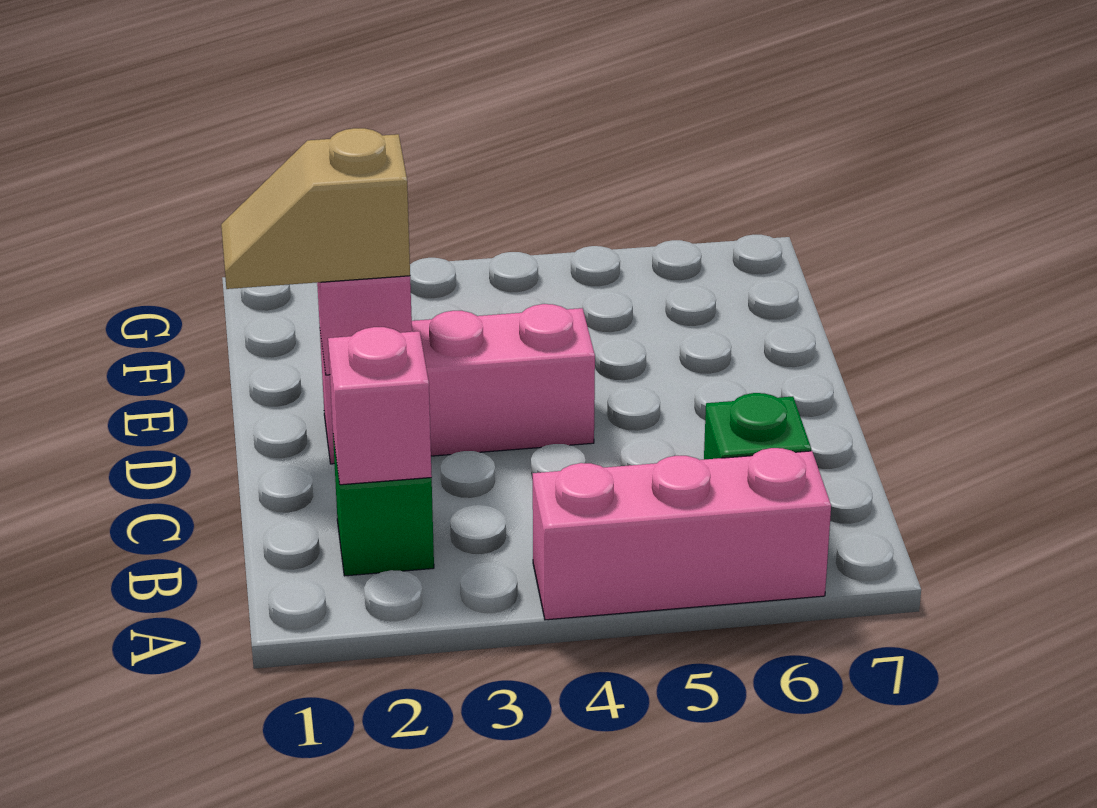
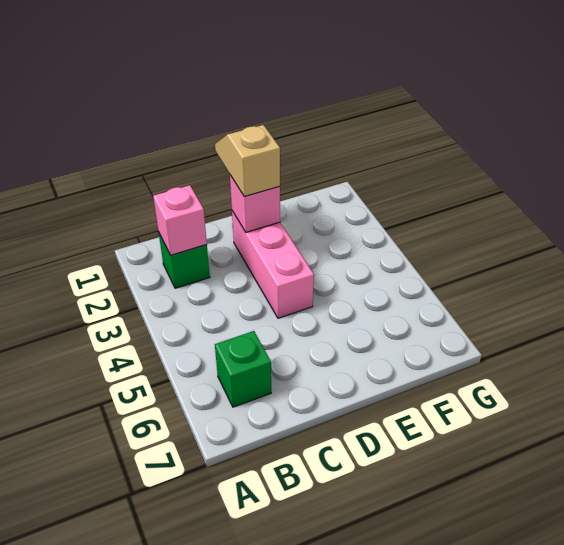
pink 1x3 brick [533,448,831,620] -> none

